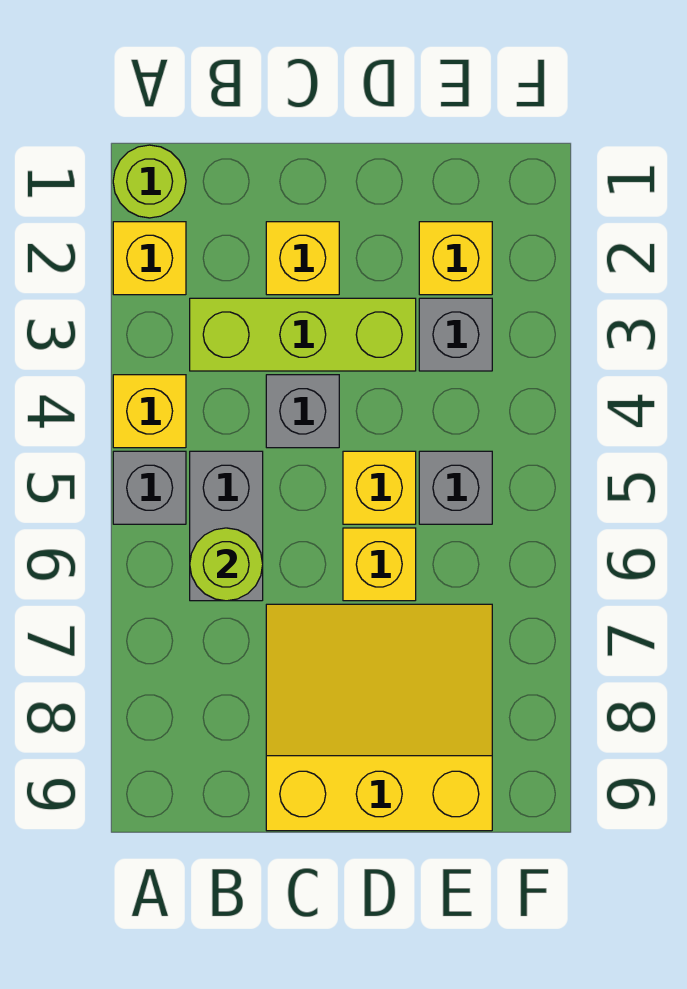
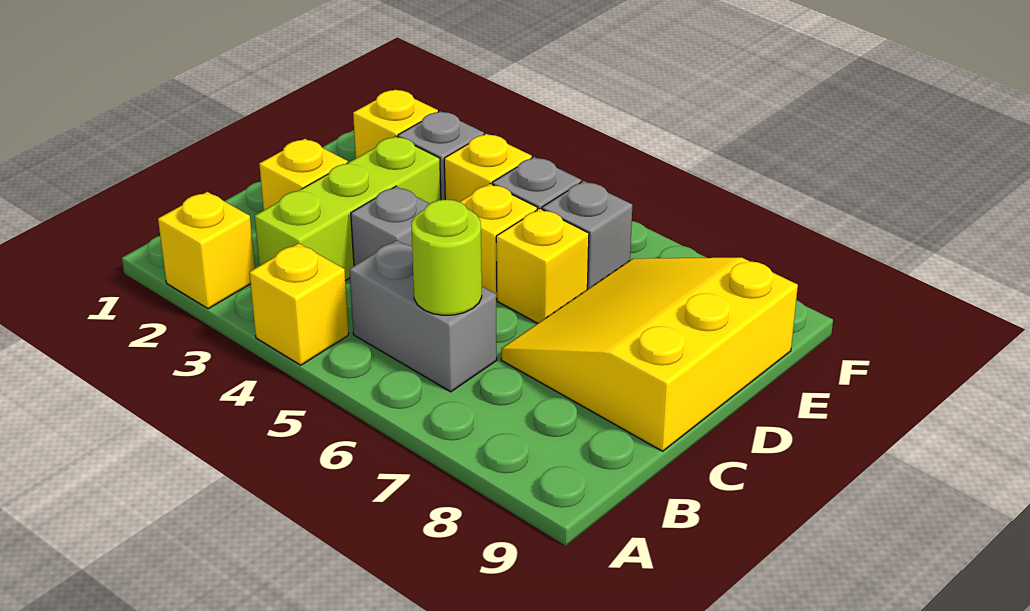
lime 1x1 round brick [113,145,186,218] -> none
grey 1x1 brick [113,451,186,524] -> grey 1x1 brick moved to [542,181,632,289]
none -> yellow 1x1 brick [444,134,532,202]

